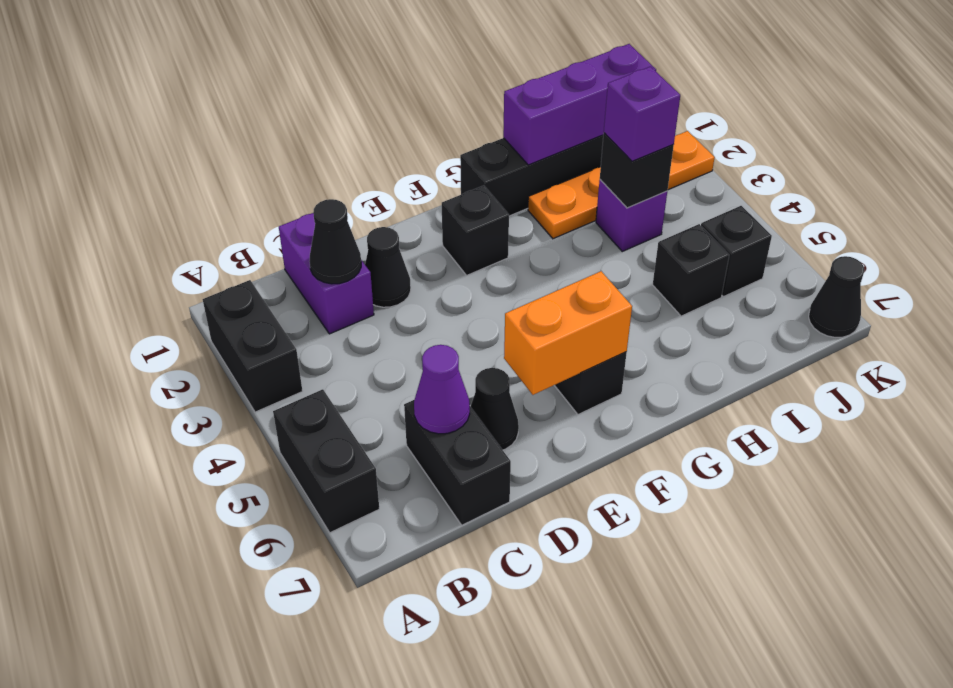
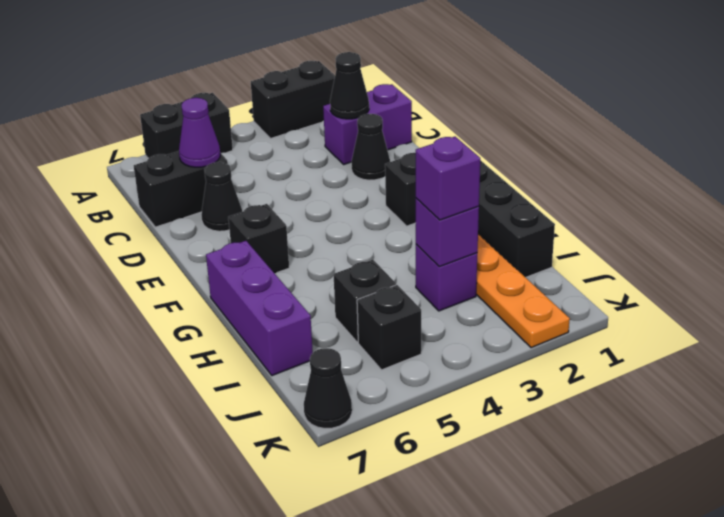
orange 1x2 brick [504,271,632,395] -> none
purple 1x3 brick [503,44,656,165] -> purple 1x3 brick moved to [206,241,313,376]
black 1x1 brick [600,133,674,208] -> purple 1x1 brick [416,198,479,267]

